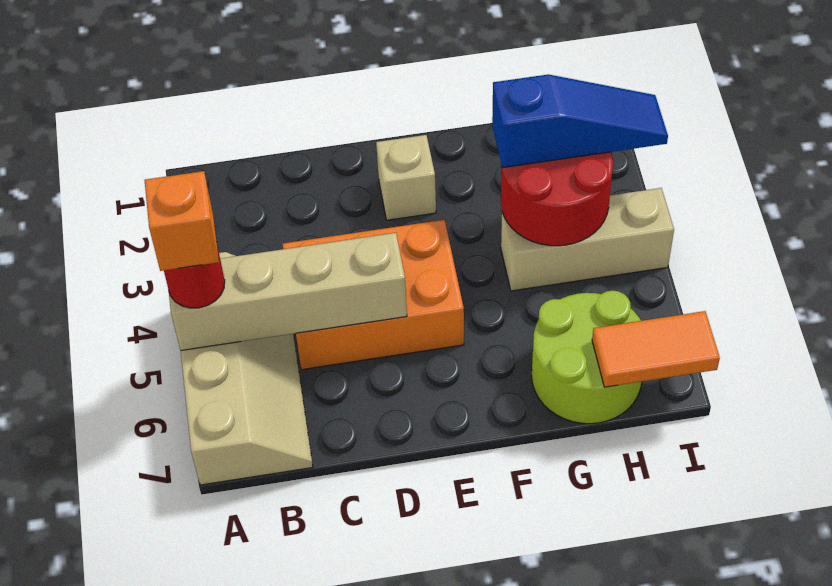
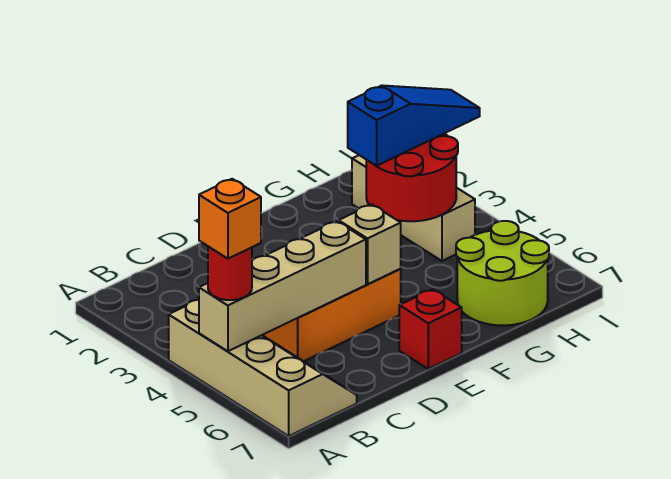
tan 1x1 brick [376,135,436,220] -> tan 1x1 brick moved to [339,204,401,284]
none -> red 1x1 brick [399,289,462,369]
tan 1x3 brick [501,188,674,291] -> tan 1x3 brick turned to [352,155,475,261]
orange 1x2 tile [592,311,720,387] -> none

